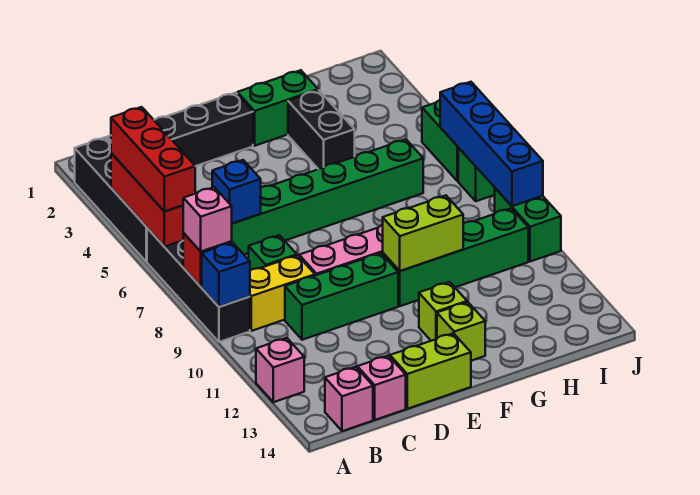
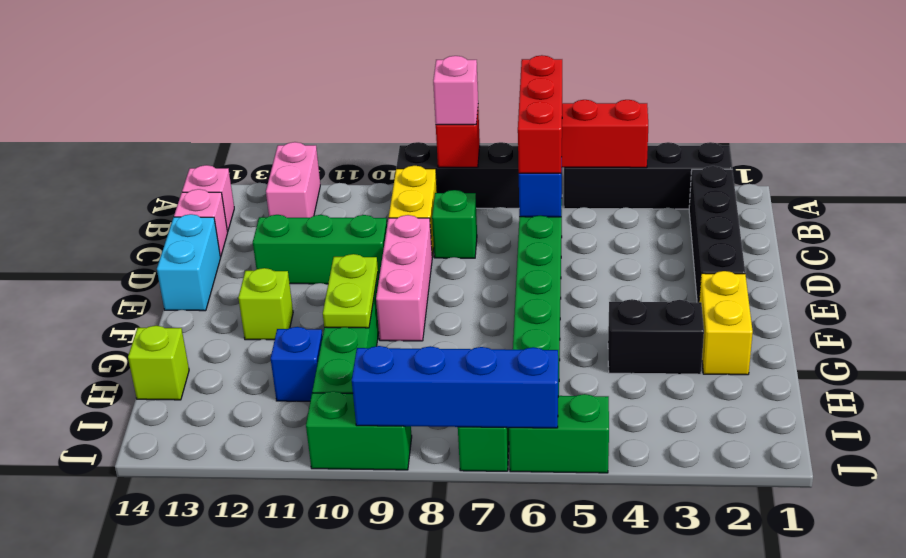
red 1x3 brick [111,107,195,212] -> red 1x3 brick turned to [518,55,562,173]
blue 1x1 brick [202,243,250,307] -> blue 1x1 brick moved to [271,327,323,401]
pink 1x1 brick [256,338,304,402] -> pink 1x2 brick [266,142,320,218]
green 1x3 brick [285,253,398,340] -> green 1x3 brick turned to [253,215,387,284]
lime 1x2 brick [390,333,471,409] -> cyan 1x2 brick [157,214,220,311]
green 1x2 brick [237,70,318,146] -> yellow 1x2 brick [699,271,753,375]
lime 1x2 brick [383,196,463,271] -> lime 1x2 plate [323,254,378,328]
lime 1x1 brick [437,302,485,361] -> lime 1x1 brick moved to [128,326,189,400]

